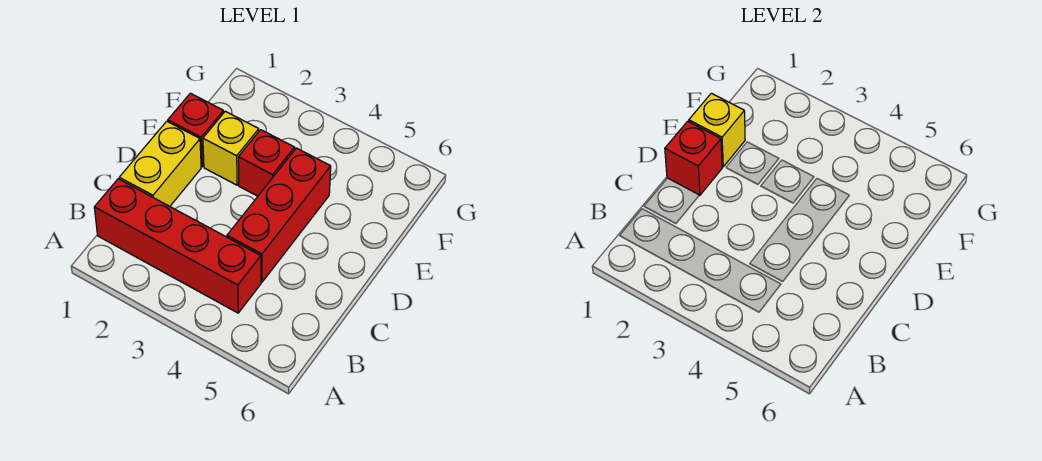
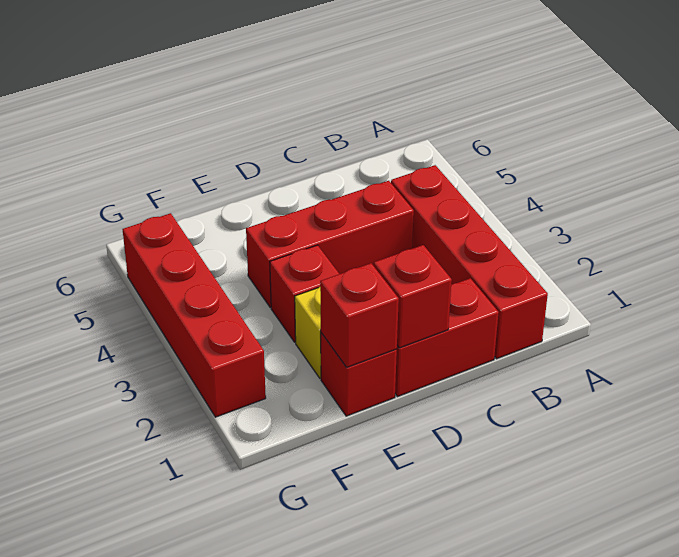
yellow 1x2 brick [119,121,201,206] -> red 1x2 brick [395,278,499,397]
yellow 1x1 brick [689,93,745,167] -> red 1x1 brick [320,263,399,367]
none -> red 1x4 brick [123,213,266,417]

